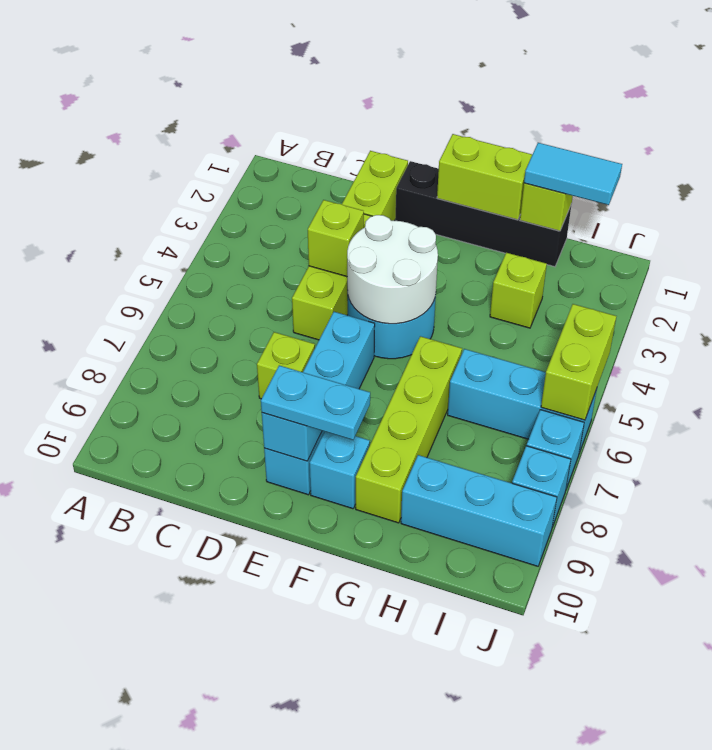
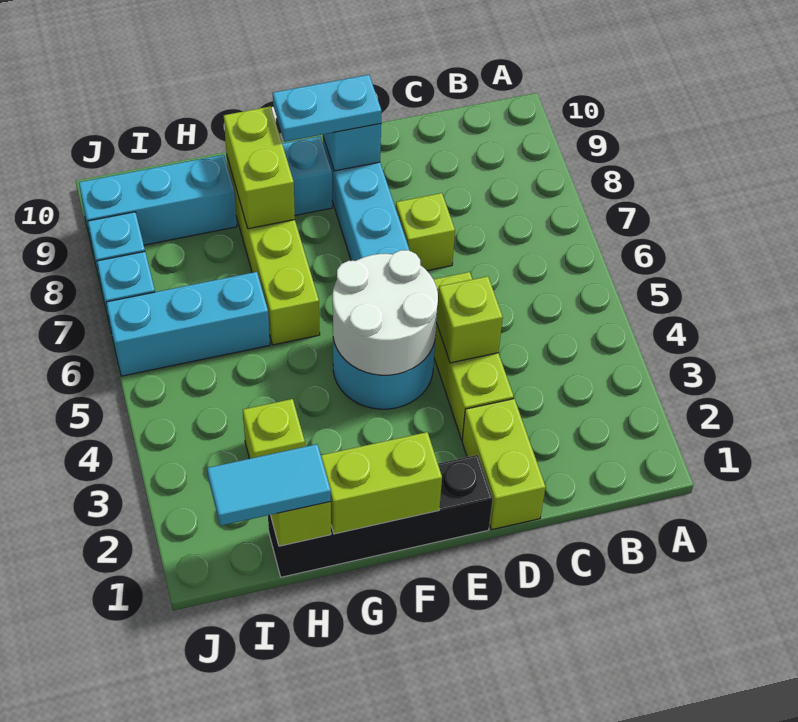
lime 1x2 brick [541,304,616,420] -> lime 1x2 brick moved to [224,106,295,229]

